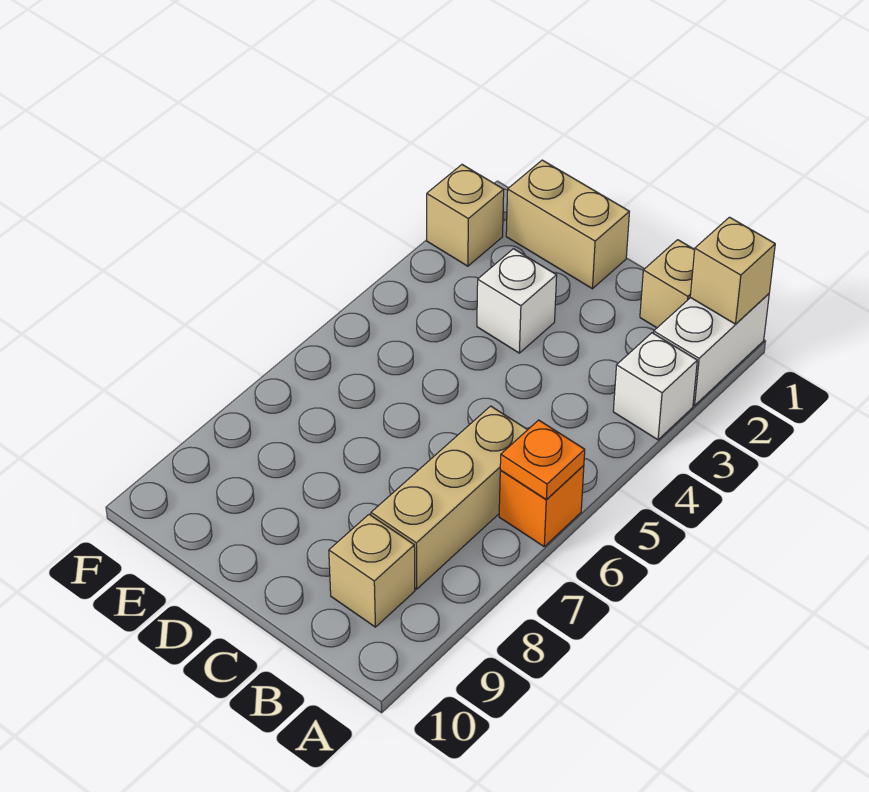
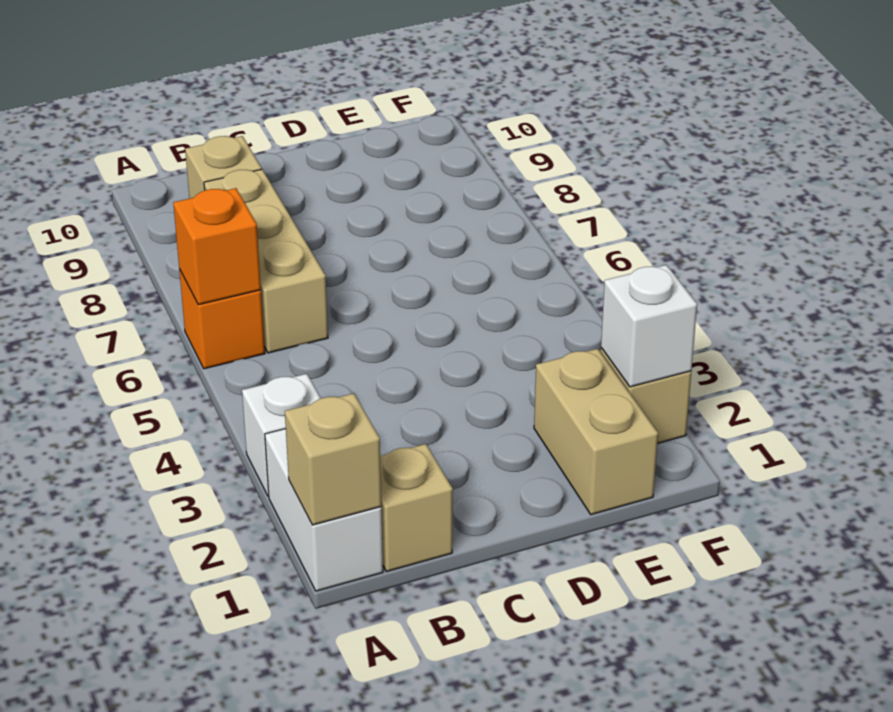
orange 1x1 plate [500,420,585,499] -> orange 1x1 brick [173,188,261,305]
tan 1x2 brick [506,160,629,289] -> tan 1x2 brick turned to [534,349,658,515]
white 1x1 brick [477,249,557,353] -> white 1x1 brick moved to [601,265,697,387]

